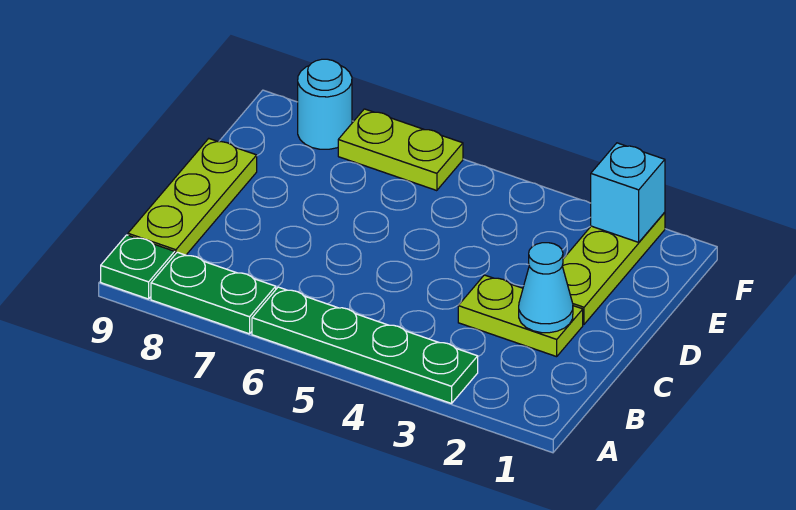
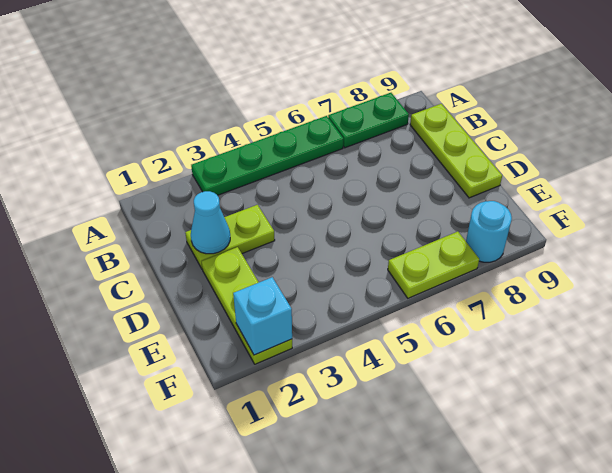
green 1x1 plate [101,235,175,299] -> none

